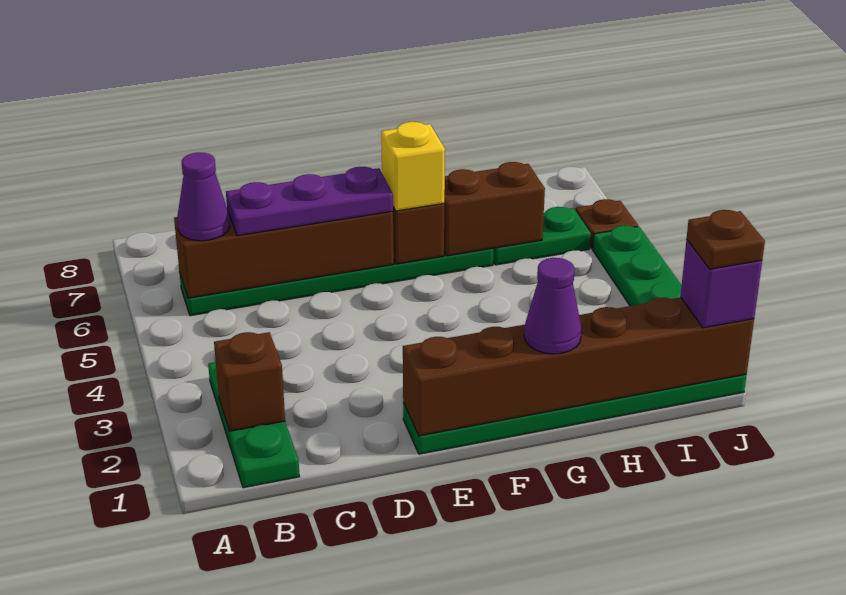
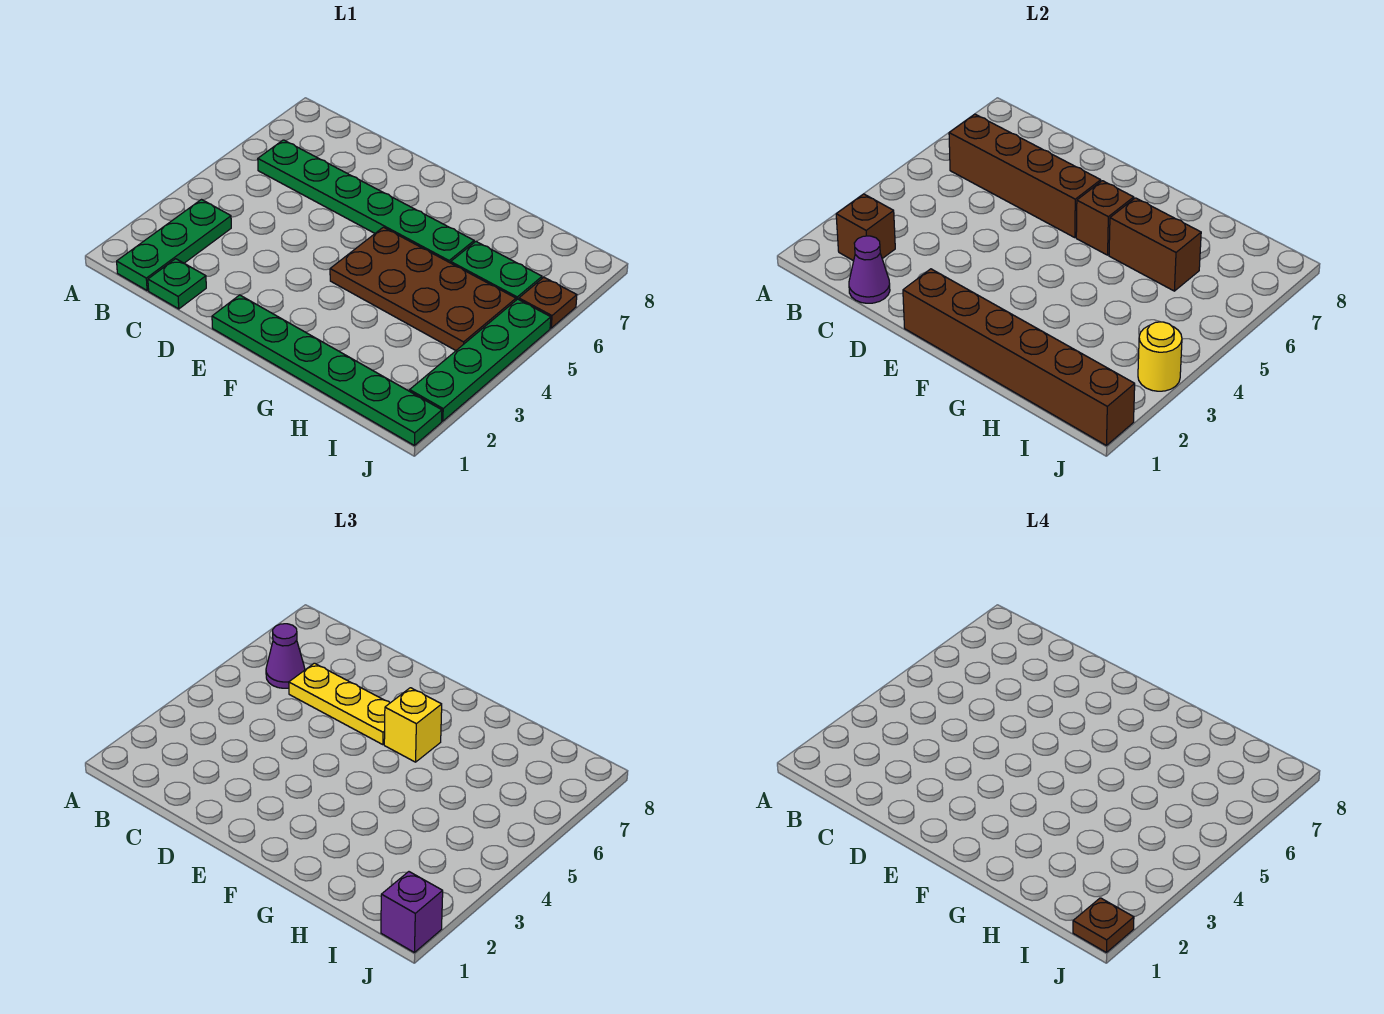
none -> green 1x1 plate [148,259,206,309]
purple 1x3 plate [226,167,393,236] -> yellow 1x3 plate [289,663,390,745]
none -> brown 2x4 plate [330,227,516,350]
purple 1x1 cone [524,258,581,354] -> purple 1x1 cone moved to [849,236,890,303]
none -> yellow 1x1 round brick [1138,322,1182,391]

